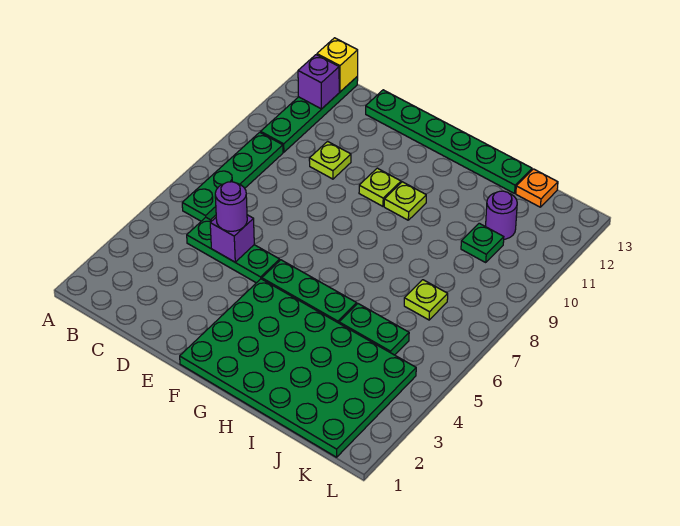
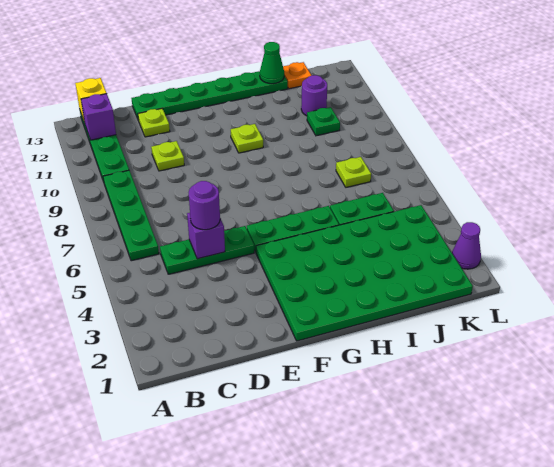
lime 1x1 plate [359,168,401,206] -> lime 1x1 plate moved to [138,109,170,137]
none -> green 1x1 cone [260,42,284,84]
none -> purple 1x1 cone [452,222,481,269]

